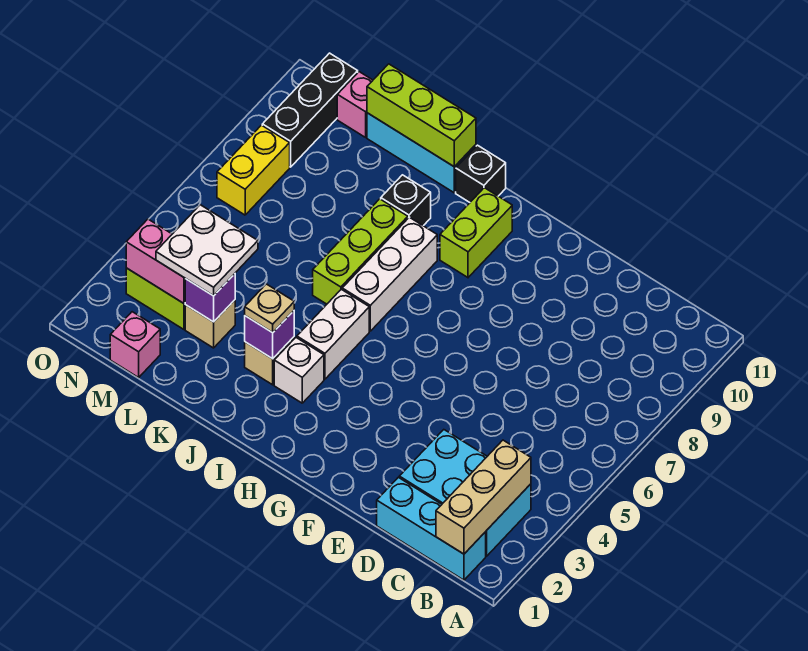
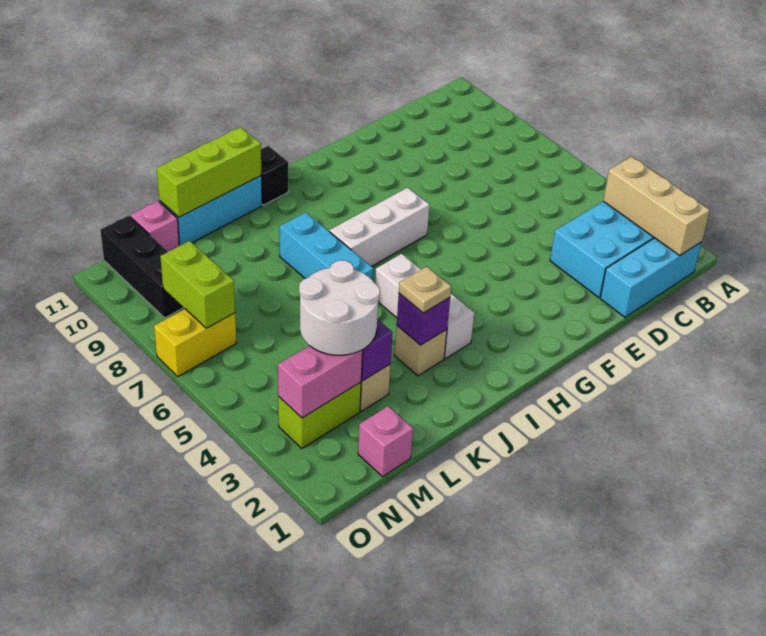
lime 1x2 brick [440,188,512,277] -> lime 1x2 brick moved to [160,241,235,328]
white 1x3 brick [342,217,437,331] -> white 1x3 brick turned to [329,188,430,267]
lime 1x3 brick [313,199,408,304] -> cyan 1x3 brick [280,212,373,280]
black 1x1 brick [381,175,431,226] -> none
white 2x2 plate [156,205,258,296] -> white 2x2 round brick [299,260,380,355]
yellow 1x2 brick [217,125,290,215] -> yellow 1x2 brick turned to [154,309,236,377]

